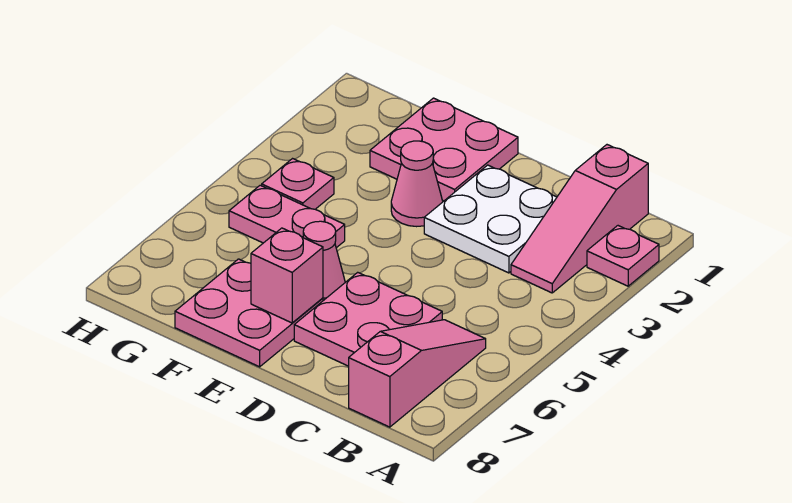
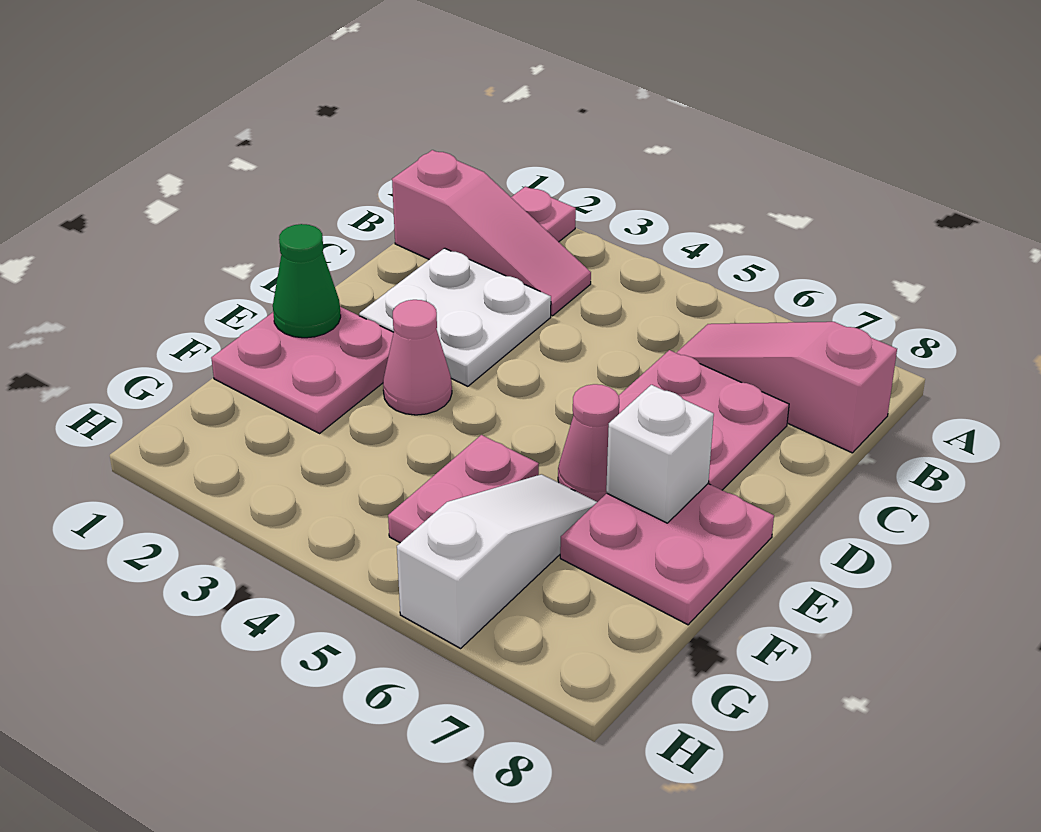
none -> green 1x1 cone [273,224,341,338]
pink 1x1 brick [251,228,323,323] -> white 1x1 brick [606,385,714,523]
none -> white 1x3 slope [397,474,597,648]
pink 1x1 plate [262,159,334,209] -> none

